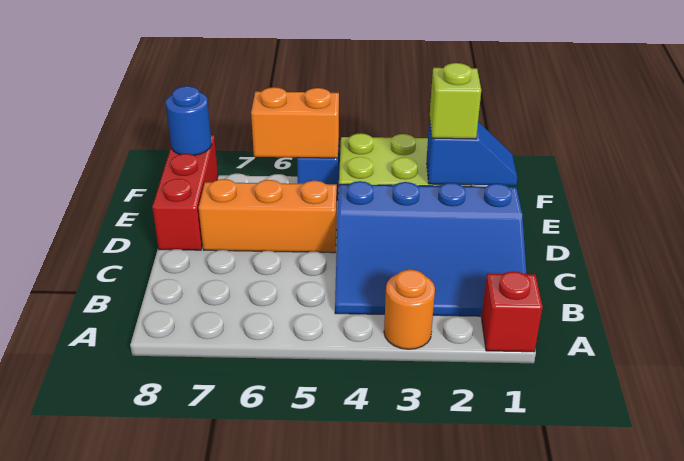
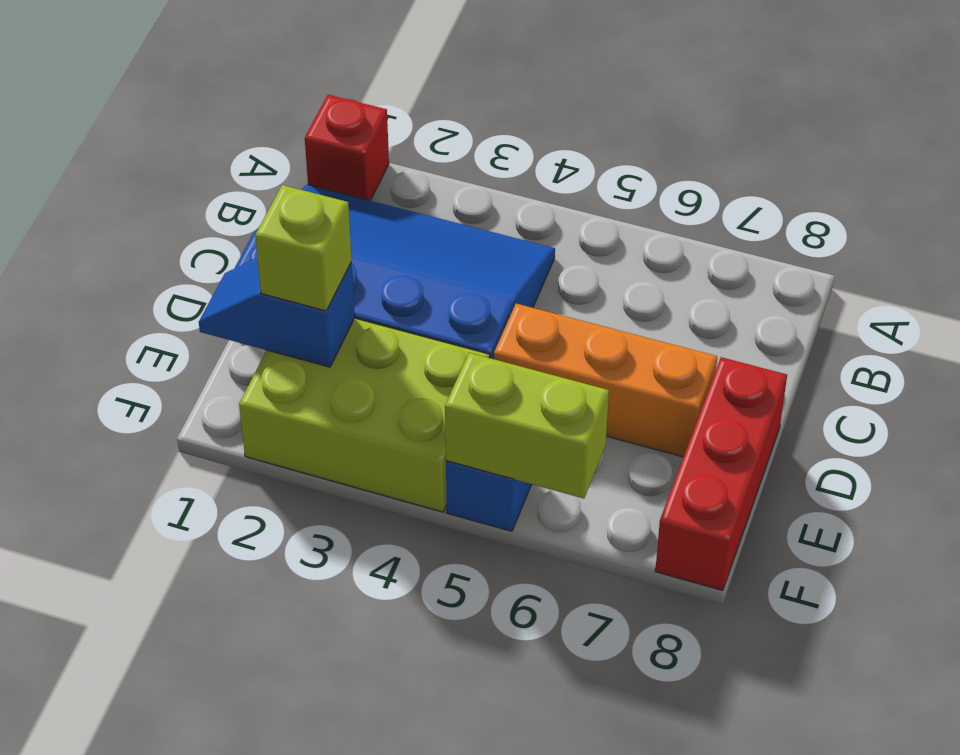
orange 1x1 round brick [384,270,435,349] -> none
orange 1x2 brick [251,87,339,158] -> lime 1x2 brick [445,353,609,499]
blue 1x1 round brick [166,86,212,155] -> none

